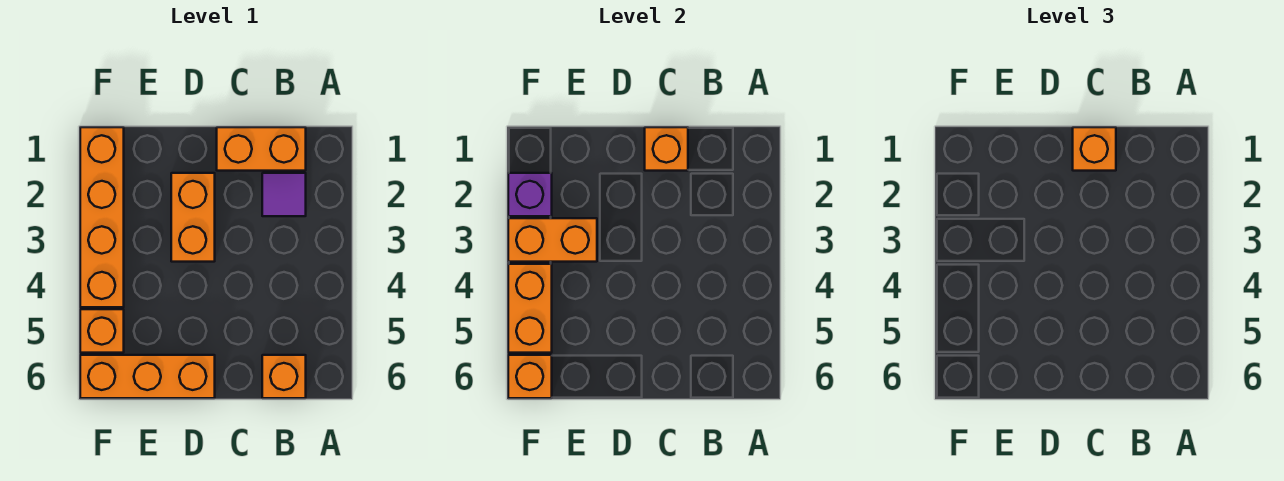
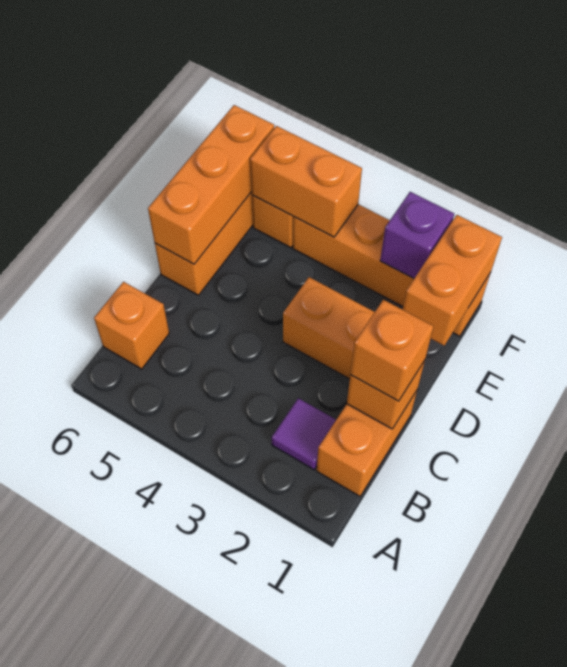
orange 1x2 brick [508,218,597,262] -> orange 1x2 brick moved to [403,215,502,346]
orange 1x1 brick [508,355,552,398] -> orange 1x3 brick [148,105,274,264]

